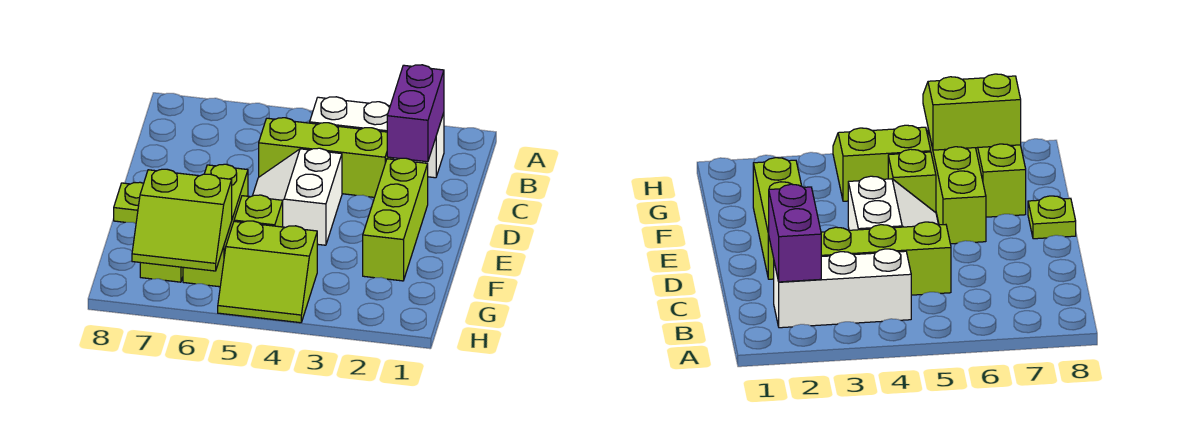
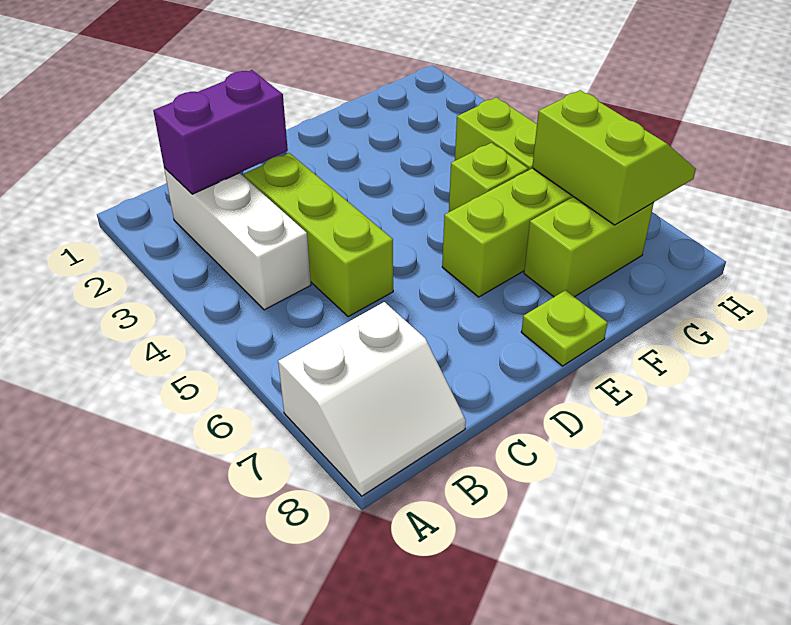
lime 1x3 brick [363,158,428,281] -> none
white 2x2 slope [253,148,342,245] -> white 2x2 slope moved to [278,302,466,496]

